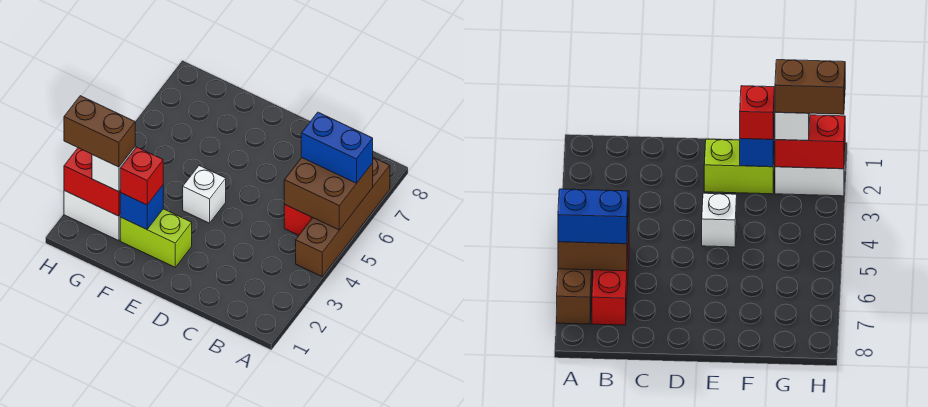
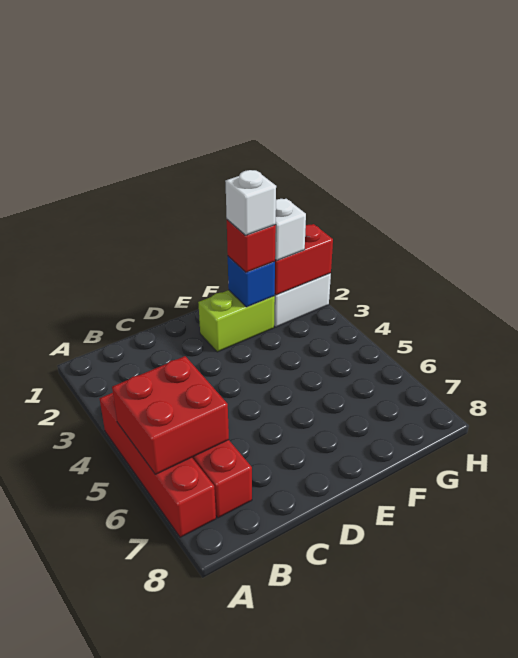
brown 1x4 brick [296,157,390,276] -> red 1x4 brick [100,393,216,537]
brown 2x2 brick [284,158,373,230] -> red 2x2 brick [112,356,229,474]
blue 1x2 brick [301,112,373,183] -> none
white 1x1 brick [183,166,226,223] -> white 1x1 brick moved to [225,170,276,235]
brown 1x2 brick [64,96,135,167] -> none

